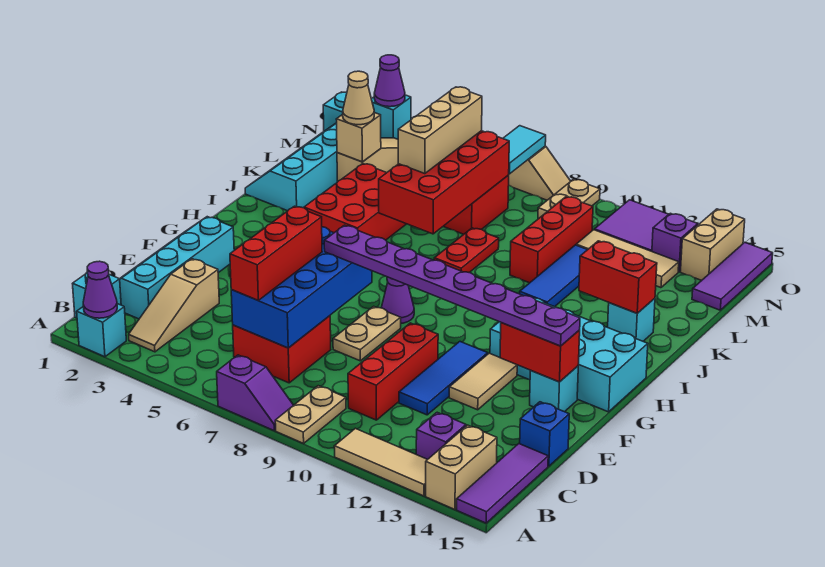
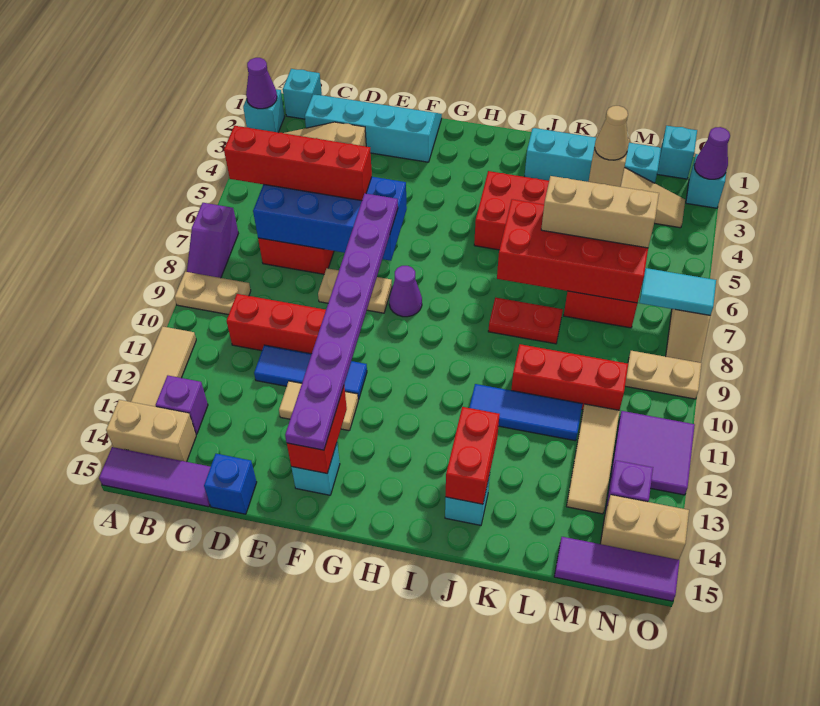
red 1x3 brick [230,206,322,300] -> red 1x4 brick [224,126,372,201]
cyan 2x4 brick [490,298,648,412] -> none

